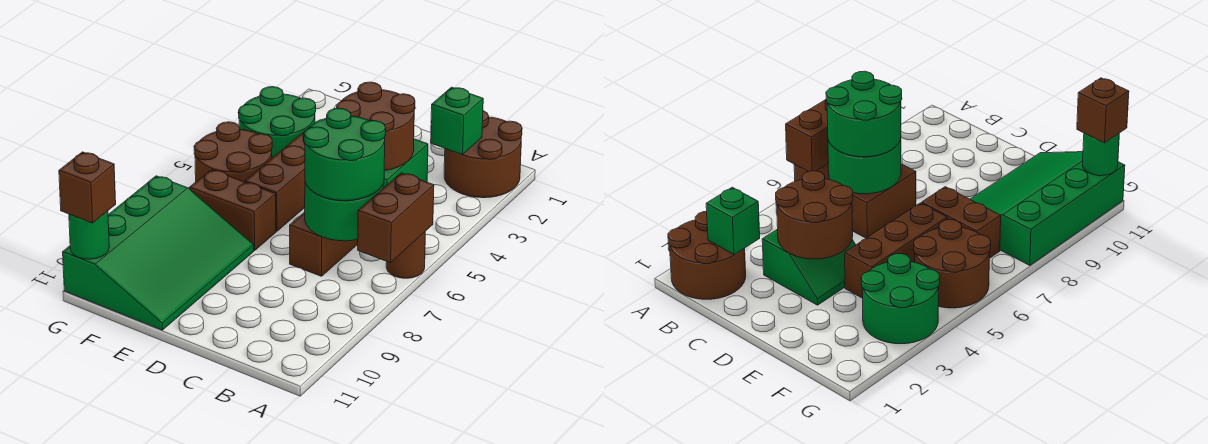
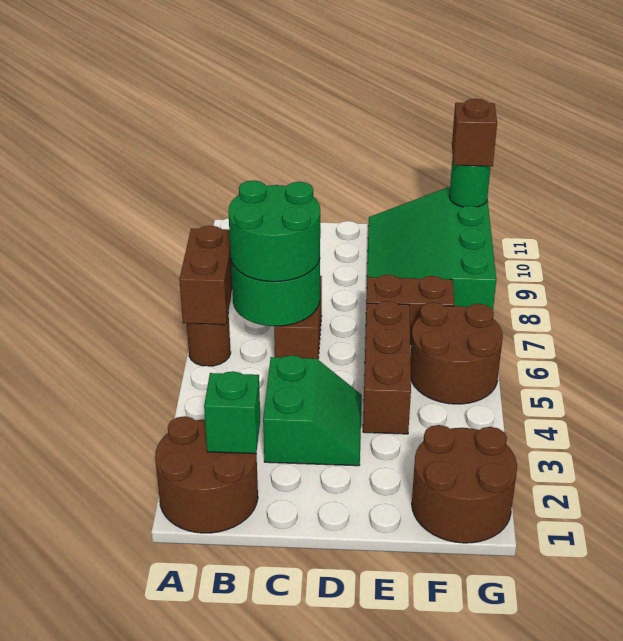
brown 2x2 round brick [337,82,415,171] -> brown 2x2 round brick moved to [412,425,517,543]
green 2x2 round brick [239,87,316,158] -> none

